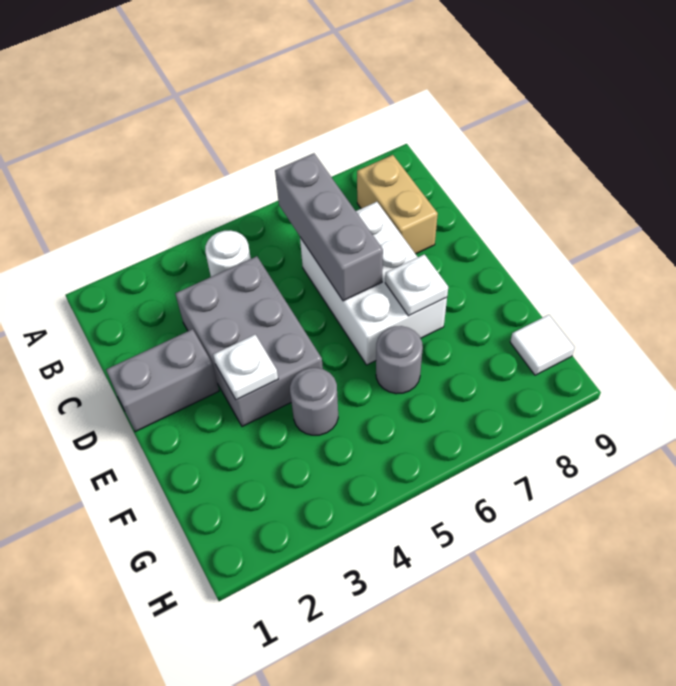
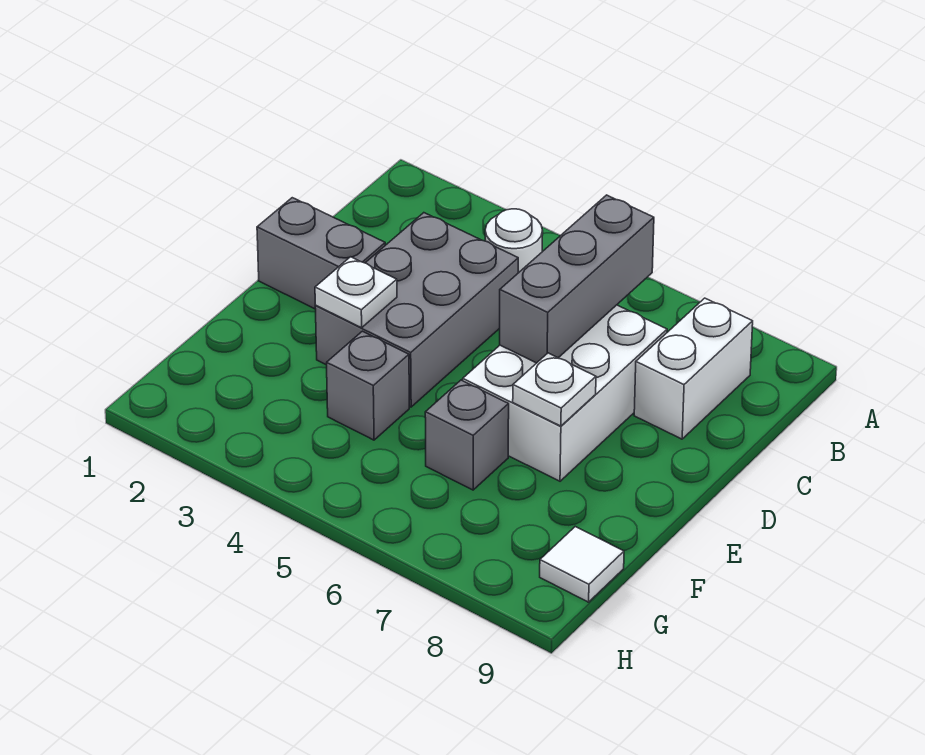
tan 1x2 brick [357,155,438,254] -> white 1x2 brick [634,298,753,439]
grey 1x1 round brick [290,368,338,435] -> grey 1x1 brick [327,331,409,440]
grey 1x1 round brick [376,326,423,394] -> grey 1x1 brick [425,380,509,490]

